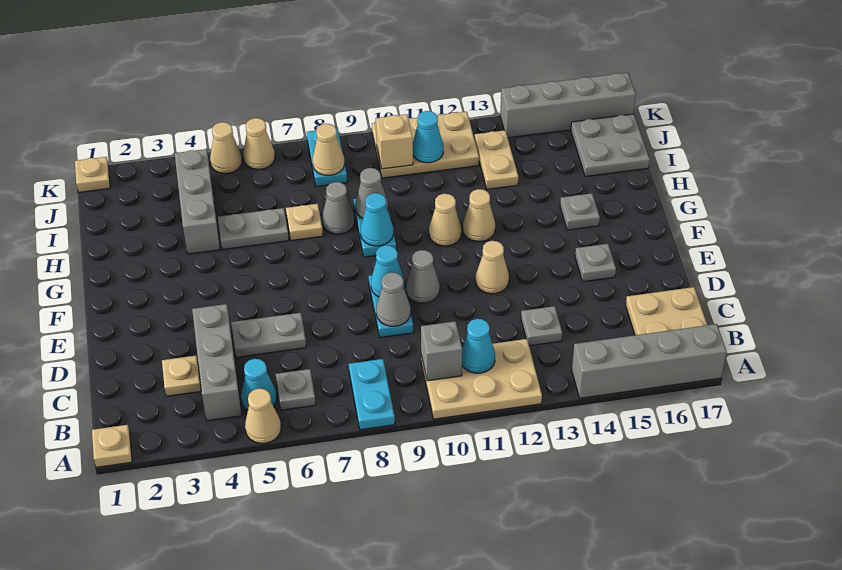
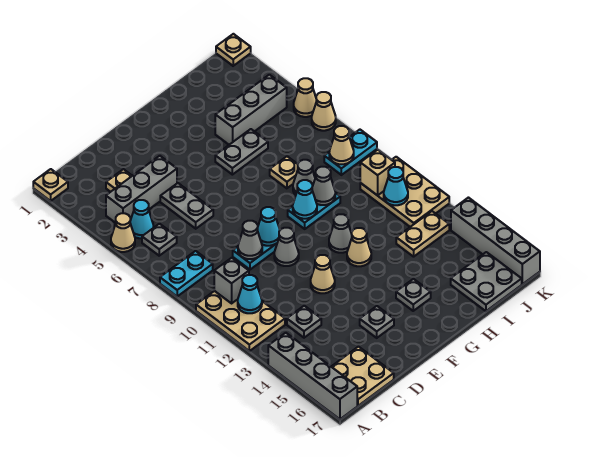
tan 1x1 cone [429,194,462,246] -> grey 1x1 cone [329,214,352,253]
grey 1x2 plate [218,208,289,250] -> grey 1x2 plate turned to [215,129,268,175]

